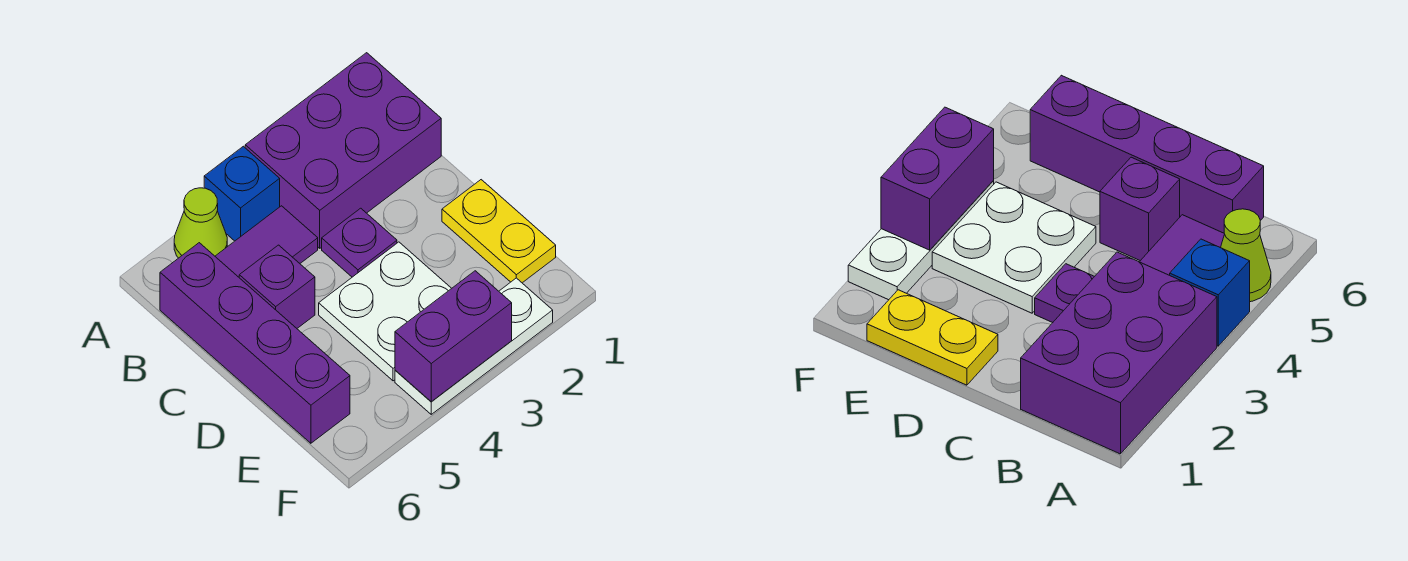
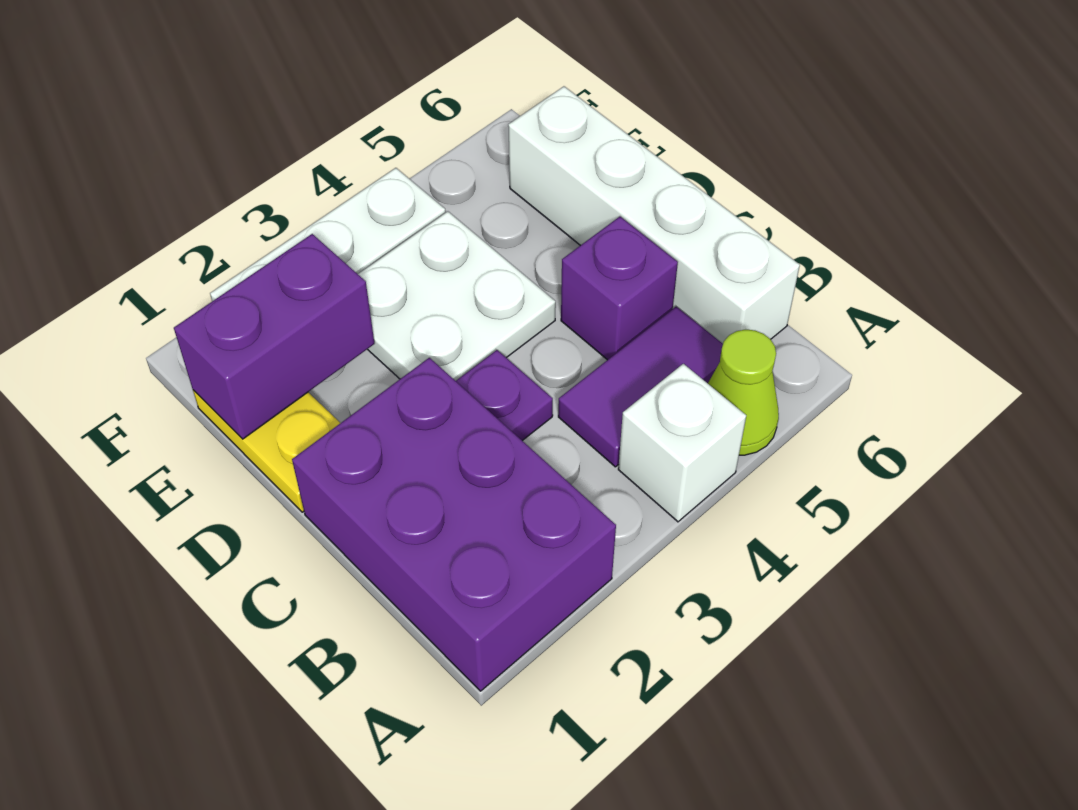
purple 2x3 brick [245,53,441,248] -> purple 2x3 brick turned to [292,358,616,691]
blue 1x1 brick [204,146,280,241] -> white 1x1 brick [618,364,746,522]
purple 1x4 brick [160,243,350,443] -> white 1x4 brick [508,86,800,343]
purple 1x2 brick [395,271,512,401] -> purple 1x2 brick moved to [174,234,375,439]

